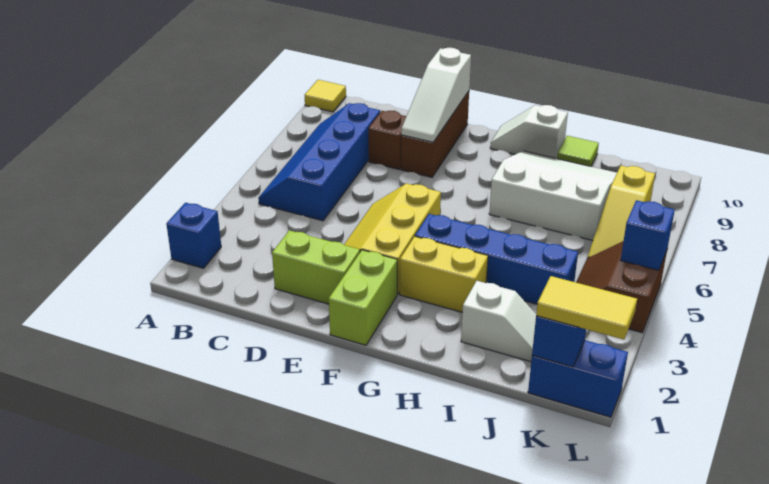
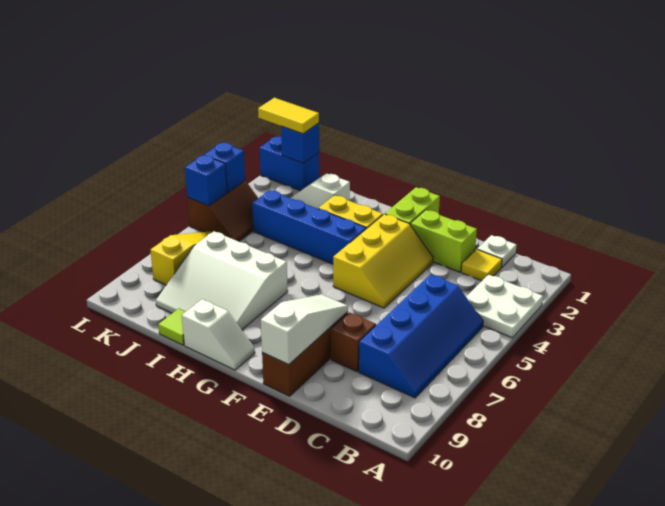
blue 1x1 brick [166,203,221,268] -> blue 1x1 brick moved to [204,143,245,193]
none -> white 2x2 plate [466,275,543,338]
yellow 1x1 tile [305,80,346,112] -> yellow 1x1 tile moved to [461,249,502,281]
none -> white 1x1 plate [477,235,517,268]

